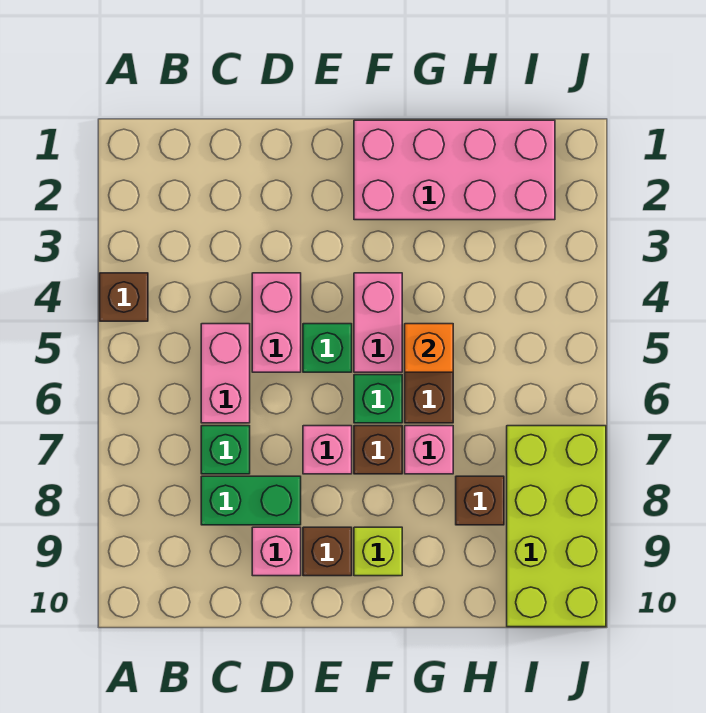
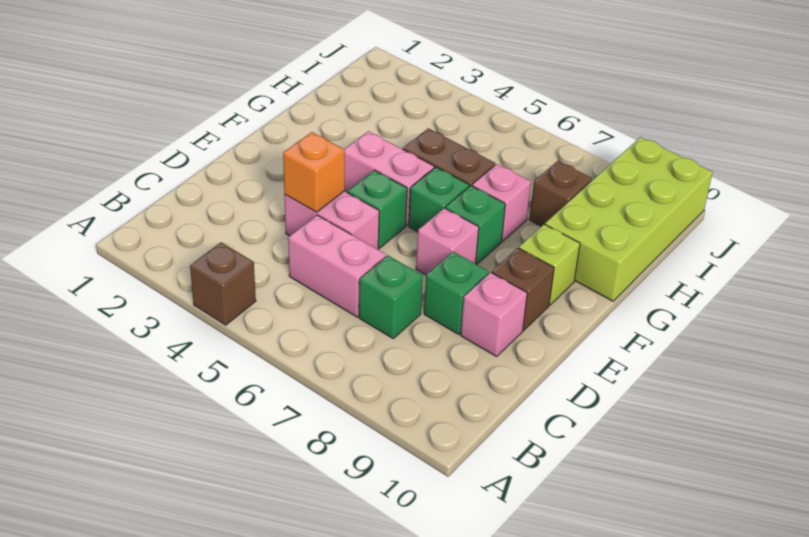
green 1x2 brick [201,476,301,525] -> green 1x1 brick [424,252,489,335]
pink 2x4 brick [354,120,555,220] -> none
brown 1x1 brick [354,426,402,474] -> green 1x1 brick [446,186,505,264]
orange 1x1 brick [405,324,453,372] -> orange 1x1 brick moved to [283,132,345,212]
lime 2x4 brick [507,426,606,627] -> lime 2x4 brick turned to [545,137,713,301]

